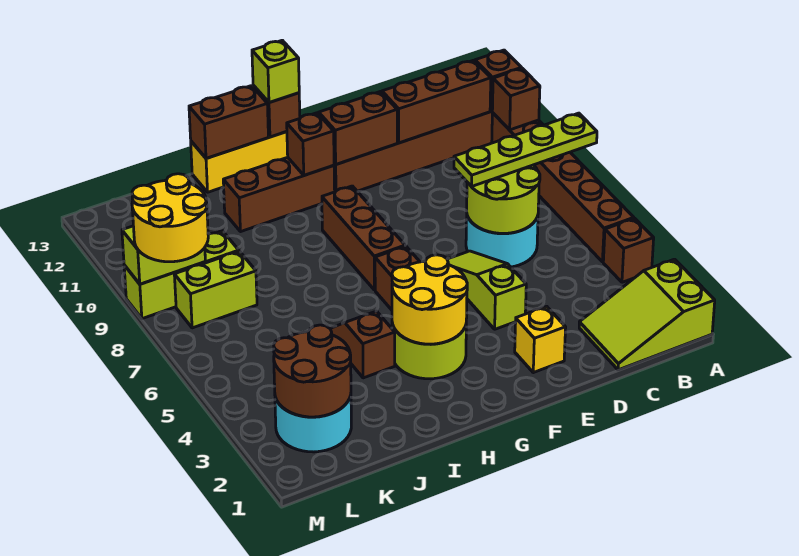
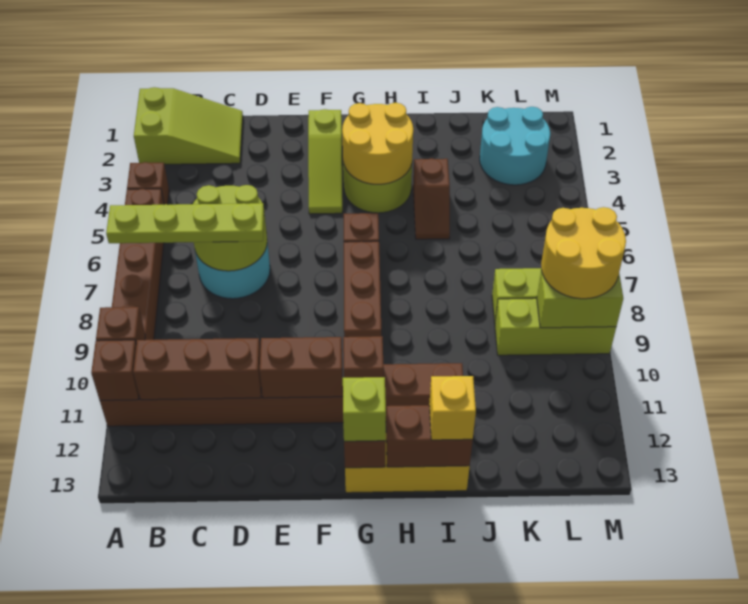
yellow 1x1 brick [515,306,566,373] -> yellow 1x1 brick moved to [429,376,476,440]
lime 1x3 slope [447,251,526,329] -> lime 1x3 slope moved to [308,109,342,214]
brown 2x2 round brick [274,325,351,417] -> none

